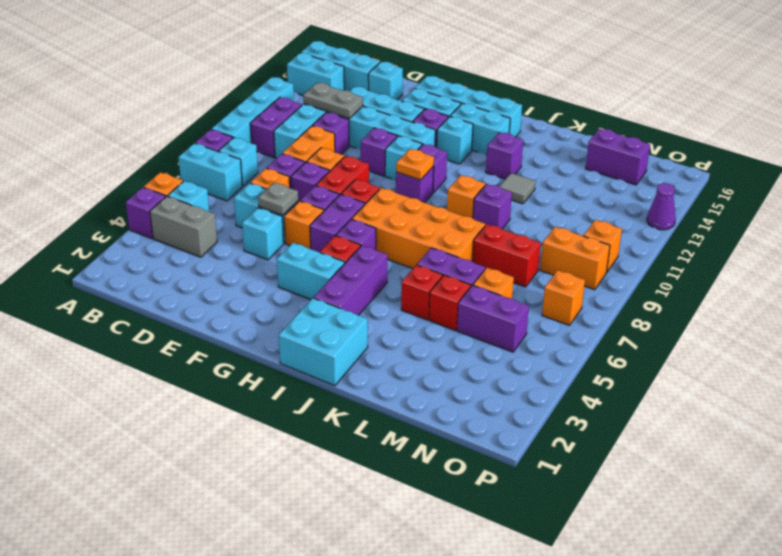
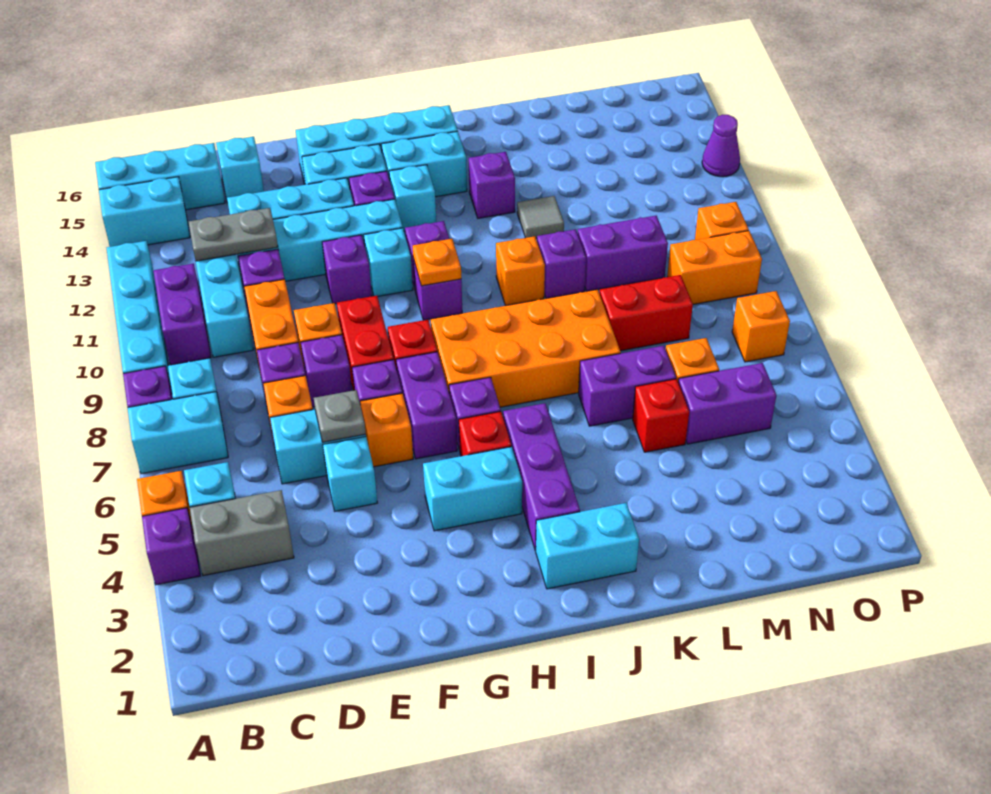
cyan 2x2 brick [279,298,368,386] -> cyan 1x2 brick [535,503,639,589]
red 1x1 brick [401,265,443,320] -> none
purple 1x2 brick [586,129,650,185] -> purple 1x2 brick moved to [578,216,668,291]

